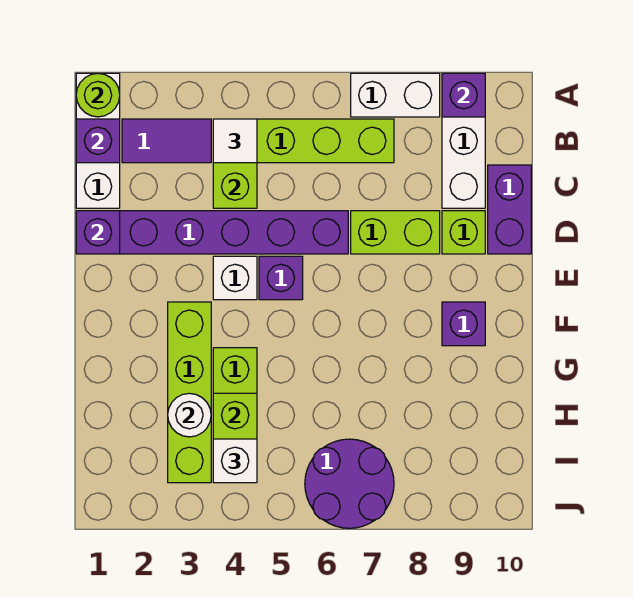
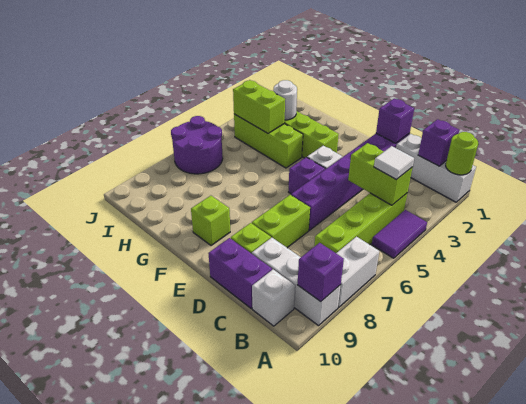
purple 1x2 tile [122,119,211,163] -> purple 1x2 tile moved to [372,210,427,258]
purple 1x1 brick [442,302,485,346] -> lime 1x1 brick [191,196,230,246]
white 1x1 brick [213,439,257,483] -> white 1x1 brick moved to [252,270,295,326]

